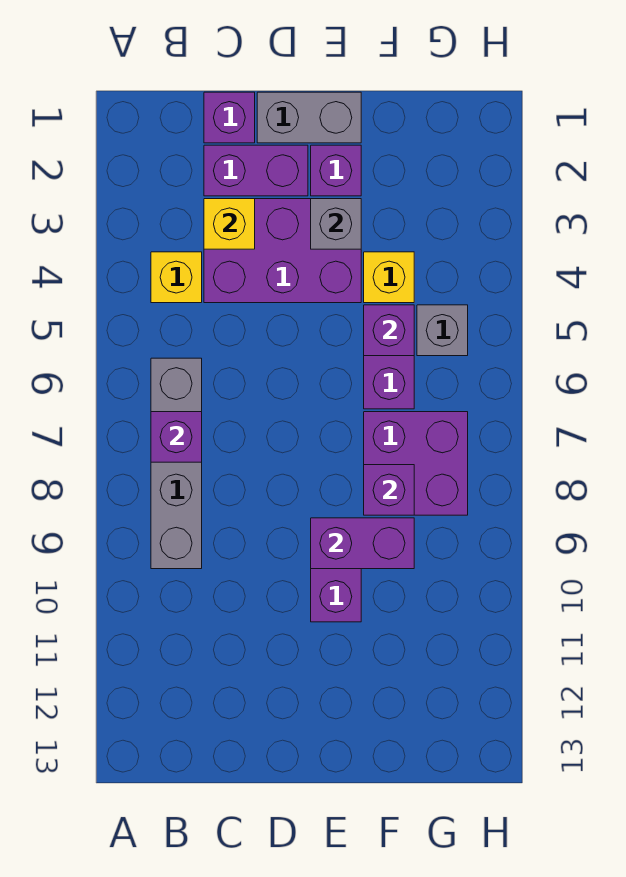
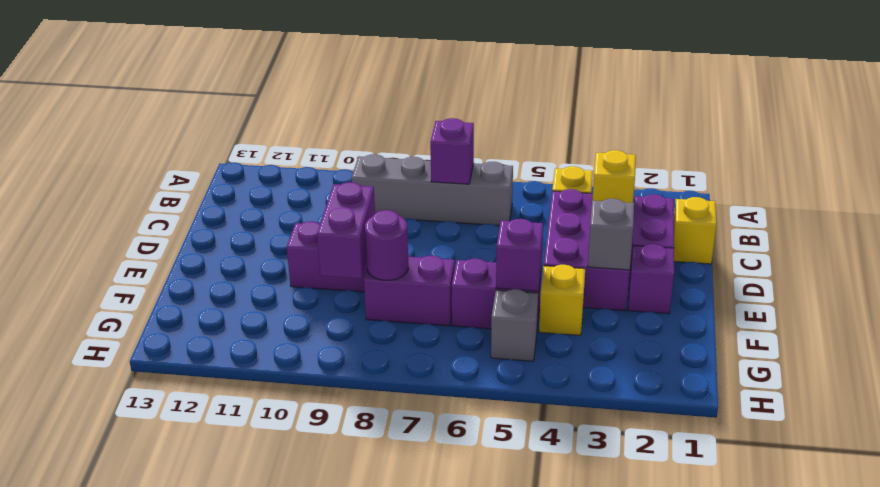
purple 1x1 brick [204,92,255,143] -> yellow 1x1 brick [674,197,717,264]
grey 1x2 brick [257,92,361,143] -> none
purple 2x2 brick [364,412,468,515] -> purple 1x2 brick [364,256,455,326]
purple 1x1 brick [364,465,414,515] -> purple 1x1 round brick [365,210,408,280]

